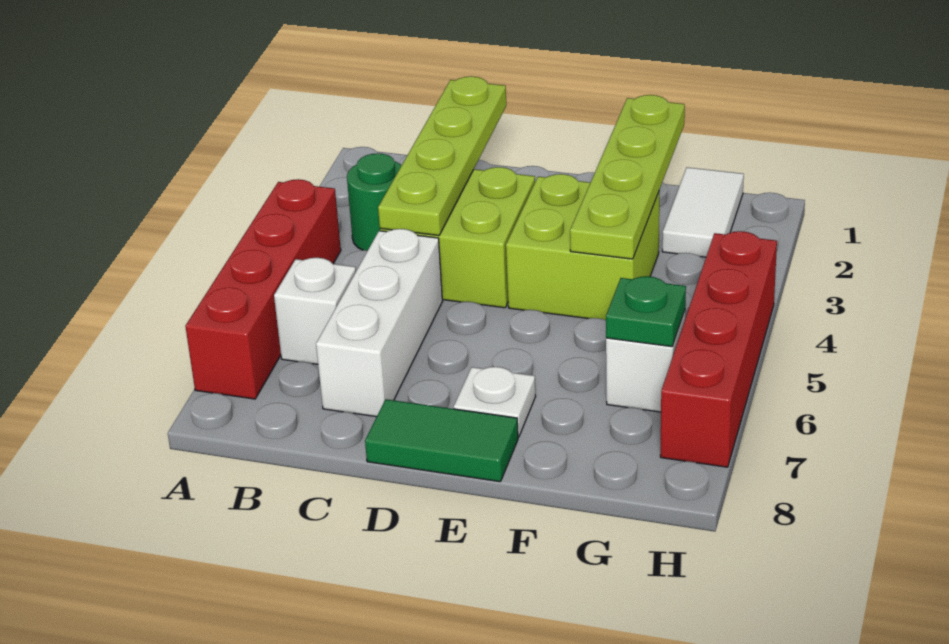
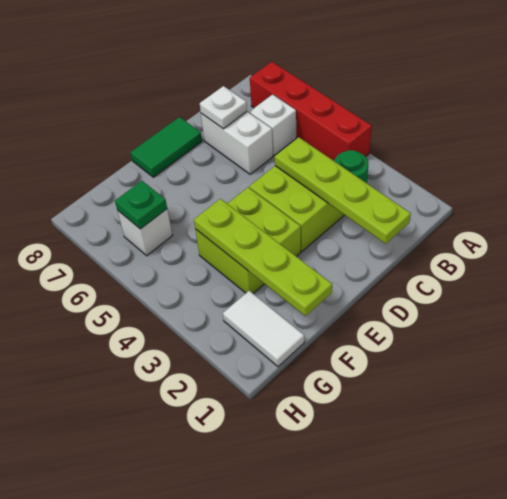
white 1x3 brick [316,229,442,417] -> white 1x2 brick [201,112,273,174]
white 1x1 plate [453,367,536,437] -> white 1x1 plate moved to [200,86,247,129]
red 1x4 brick [660,231,777,467] -> none

